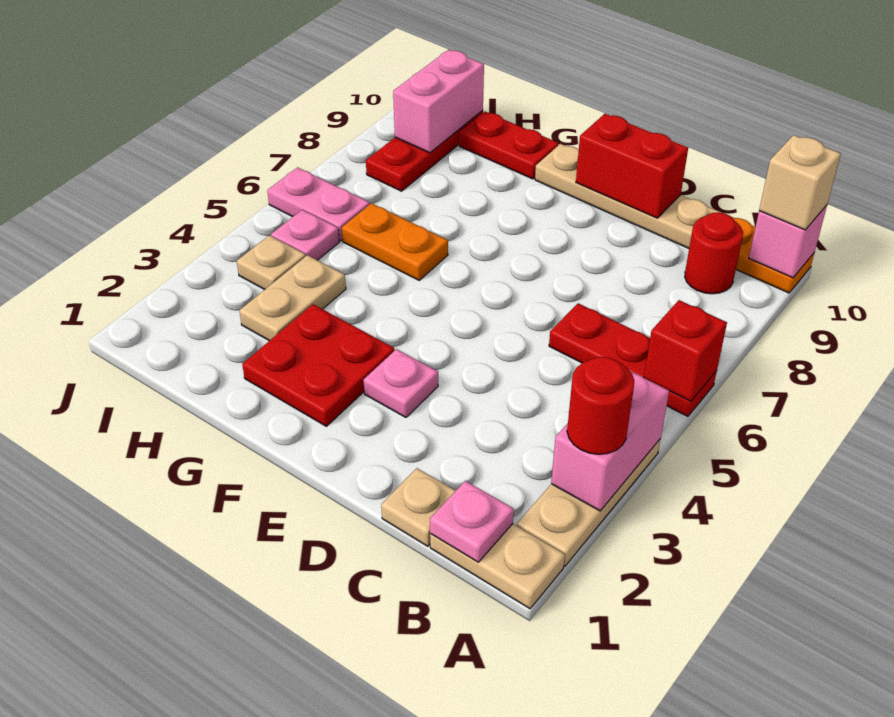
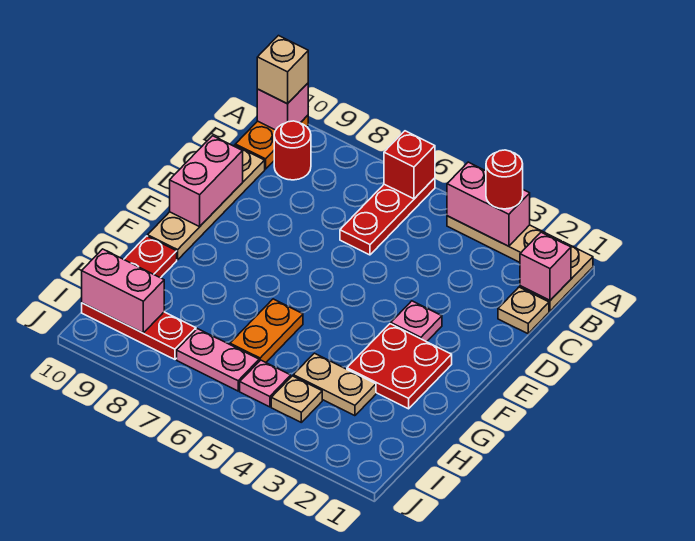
pink 1x1 plate [430,481,514,562] -> pink 1x1 brick [520,232,571,300]
red 1x2 brick [576,114,688,218] -> pink 1x2 brick [170,136,243,227]
pink 1x2 plate [267,167,370,241] -> pink 1x2 plate turned to [177,329,259,391]

